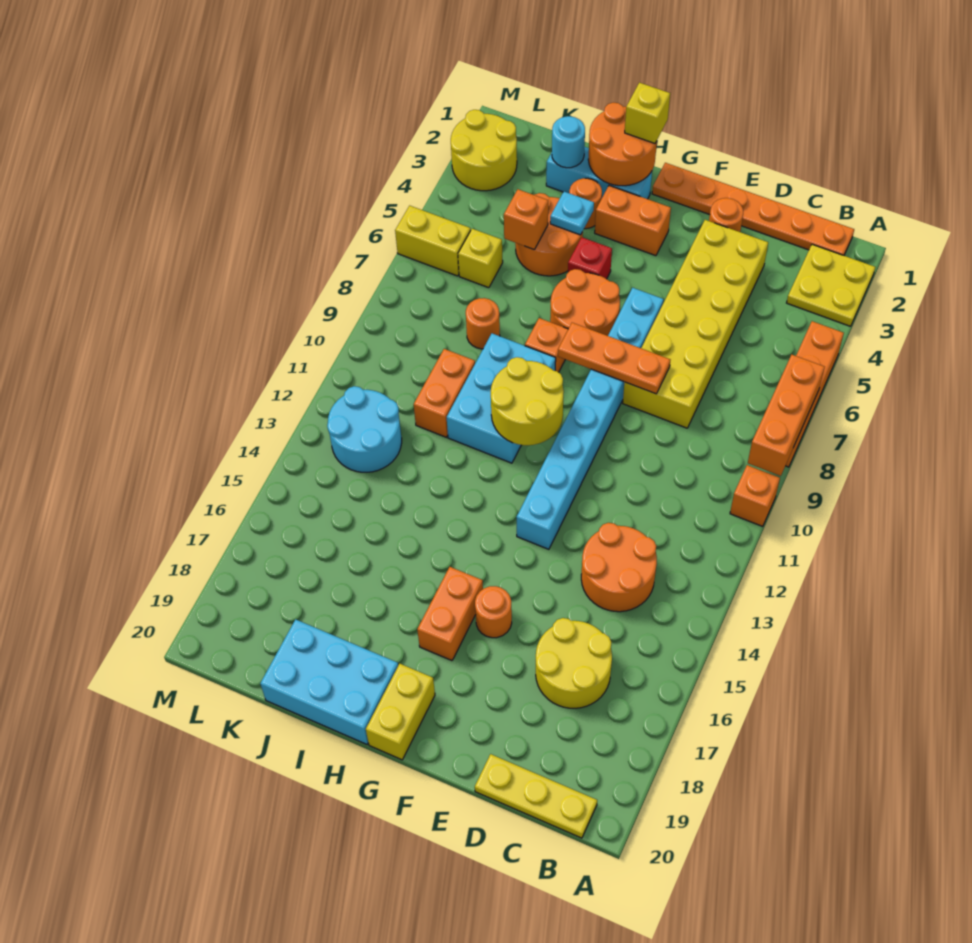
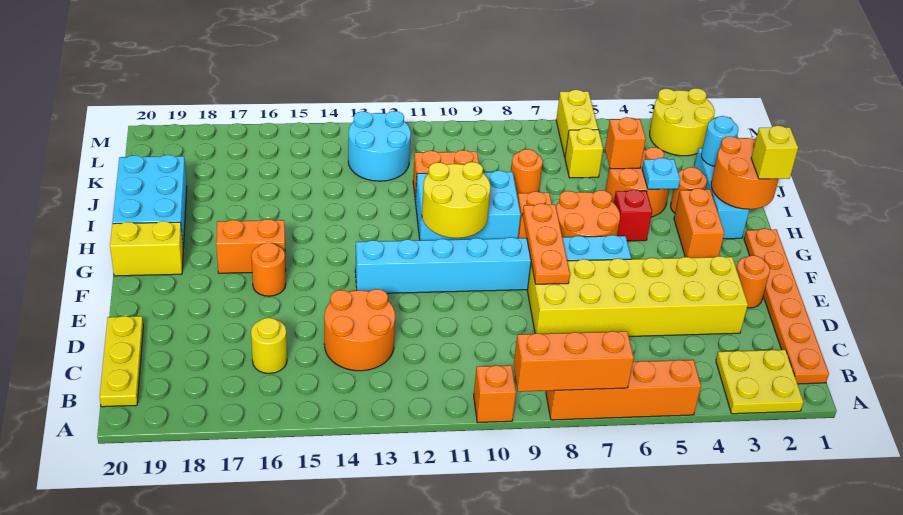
yellow 2x2 round brick [536,618,612,708] -> yellow 1x1 round brick [251,318,287,374]

